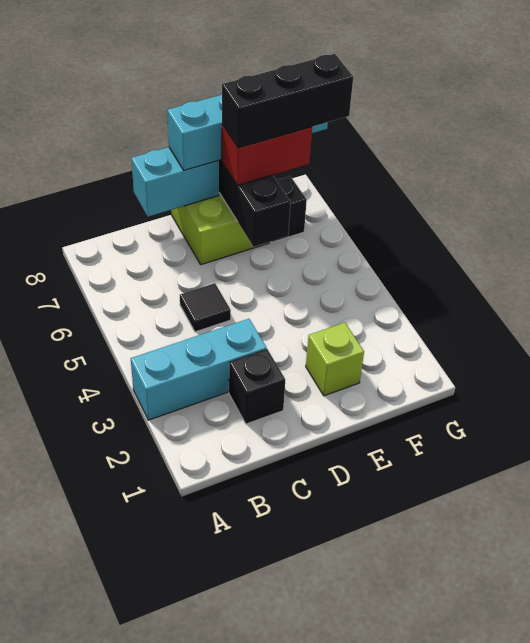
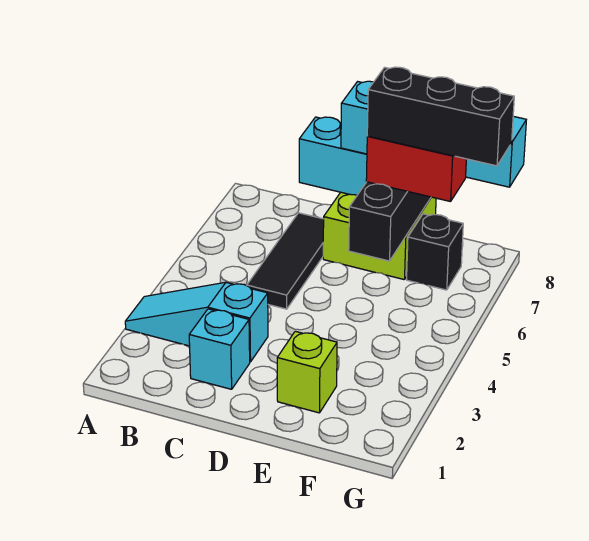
cyan 1x3 brick [131,319,267,420] -> cyan 1x3 slope [125,282,268,362]
black 1x1 brick [229,349,285,424] -> cyan 1x1 brick [189,309,250,389]
black 1x1 tile [180,283,231,332] -> black 1x3 tile [247,213,324,309]

